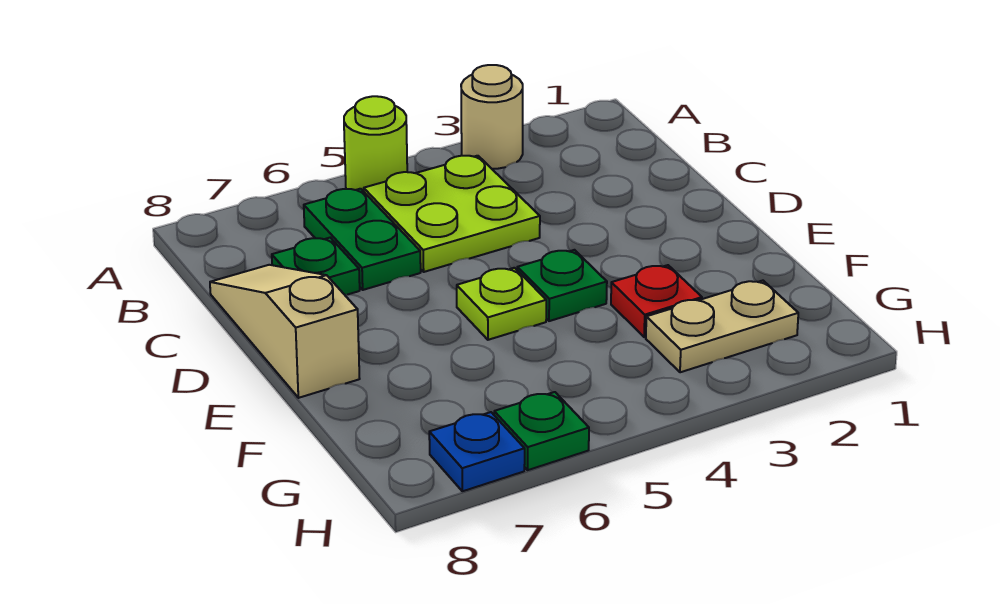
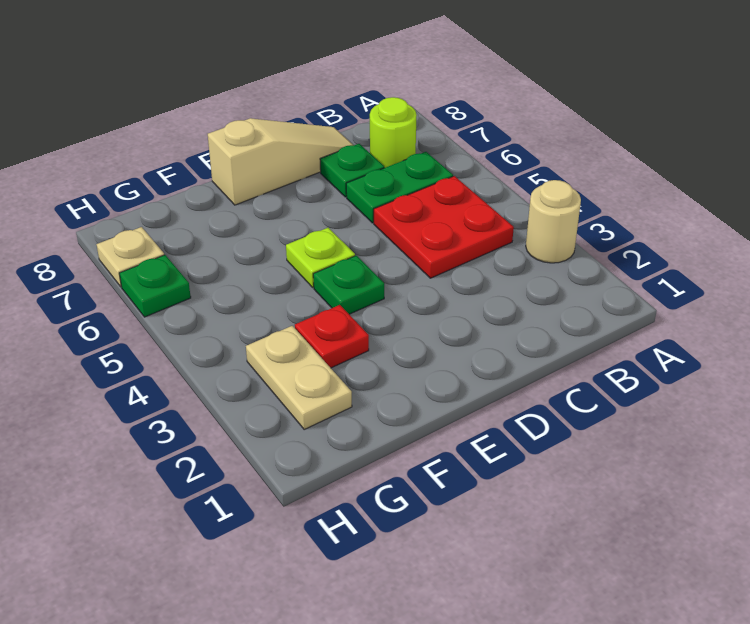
lime 1x1 round brick [344,96,407,191] -> lime 1x1 round brick moved to [370,97,417,168]
lime 2x2 plate [364,156,540,272] -> red 2x2 plate [374,176,514,278]
blue 1x1 plate [429,412,525,491] -> tan 1x1 plate [97,227,164,287]

